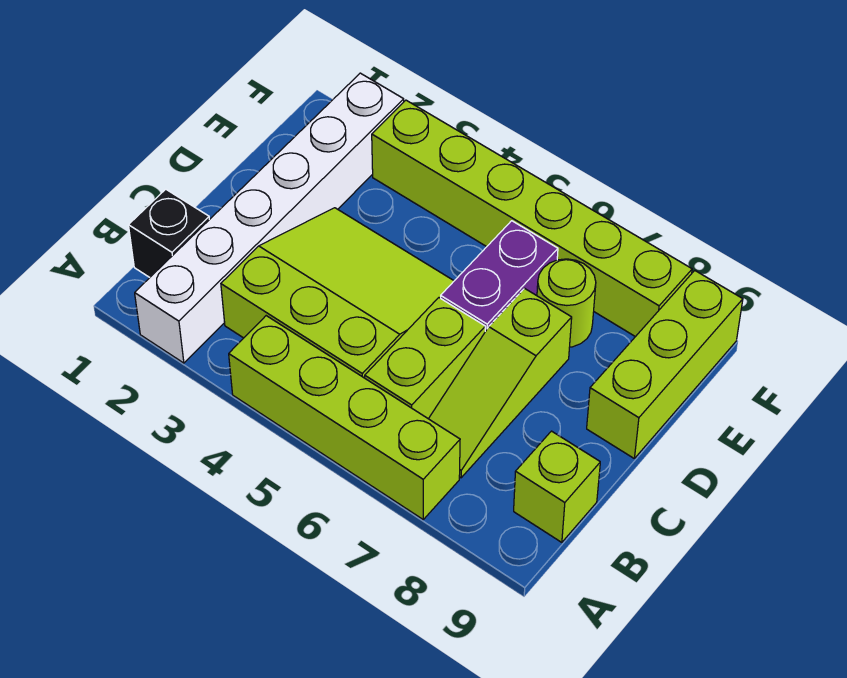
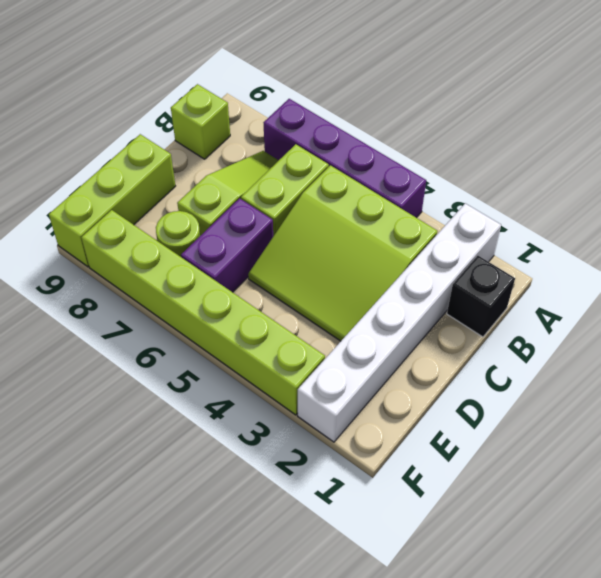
lime 1x4 brick [229,316,460,519] -> purple 1x4 brick [264,99,426,218]

